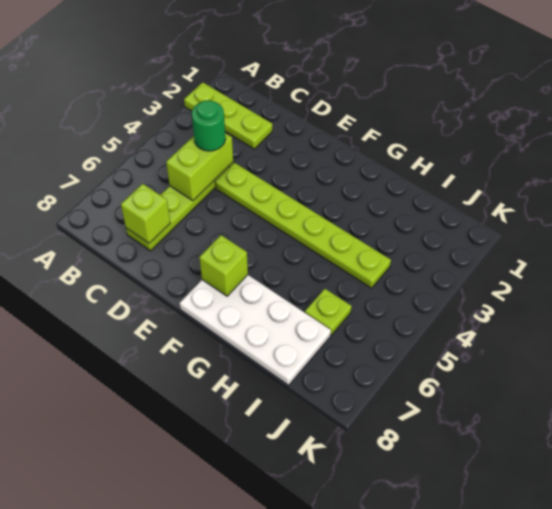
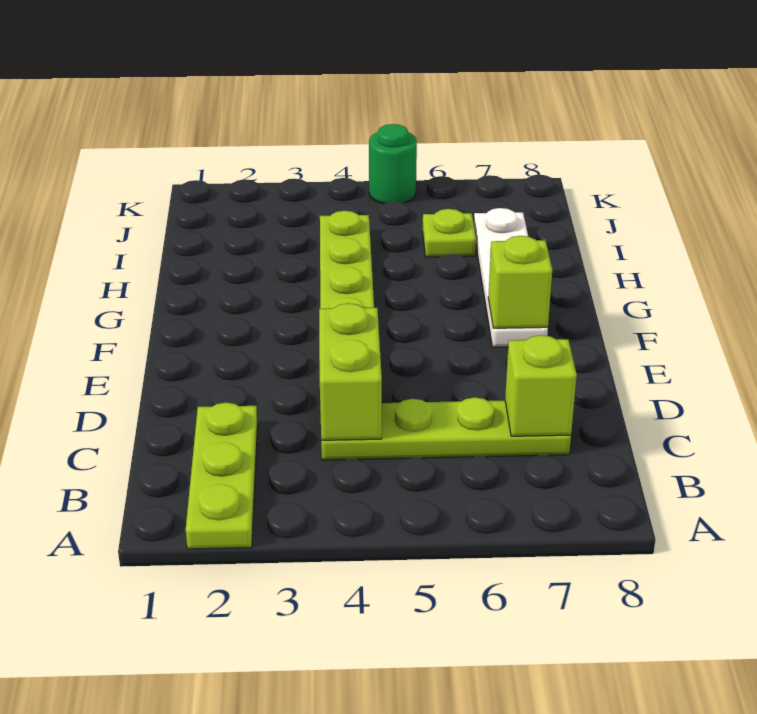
lime 1x2 brick [166,133,233,201] -> lime 1x2 brick turned to [319,303,382,440]
green 1x1 round brick [192,100,225,151] -> green 1x1 round brick moved to [369,124,417,204]
white 2x4 plate [179,275,331,385] -> white 1x4 plate [474,208,548,347]

